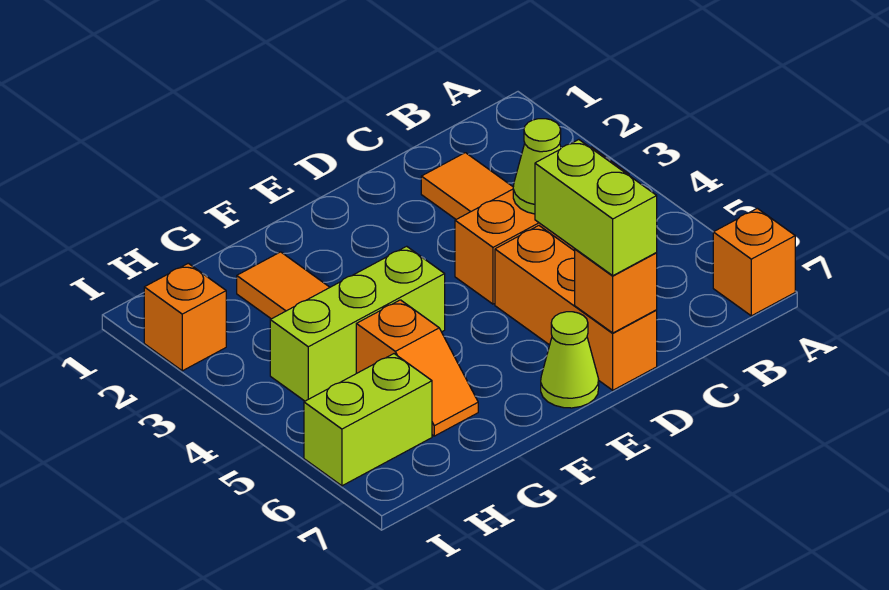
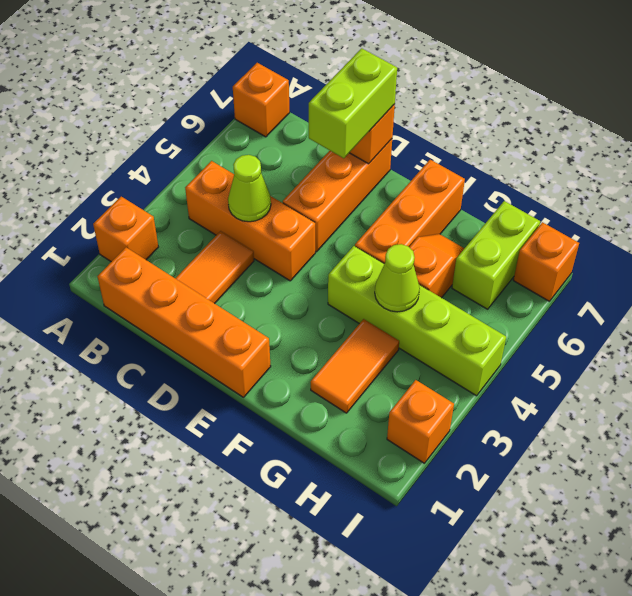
none -> orange 1x1 brick [93,197,158,262]
none -> orange 1x4 brick [97,247,271,397]
lime 1x1 cone [541,312,599,408] -> lime 1x1 cone moved to [375,244,420,312]
lime 1x3 brick [270,246,445,401] -> lime 1x4 brick [328,246,506,396]
none -> orange 1x3 brick [355,160,465,264]
lime 1x2 brick [304,354,432,486] -> lime 1x2 brick turned to [452,201,540,309]
none -> orange 1x1 brick [513,222,579,301]

